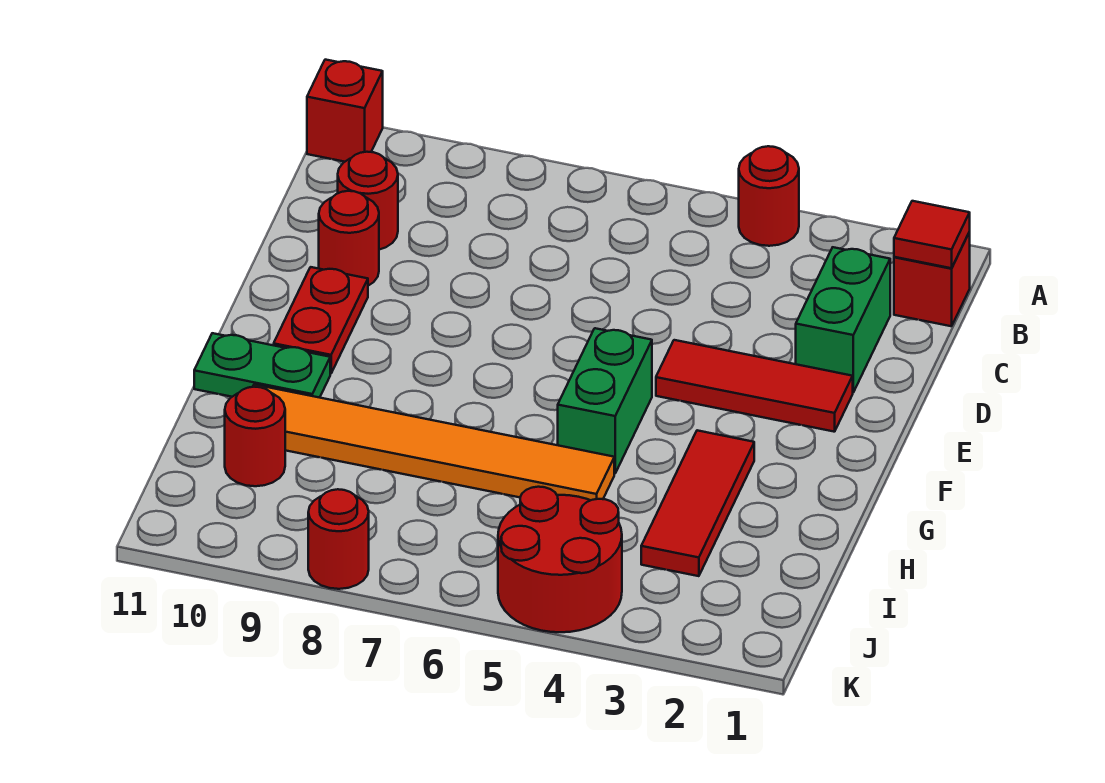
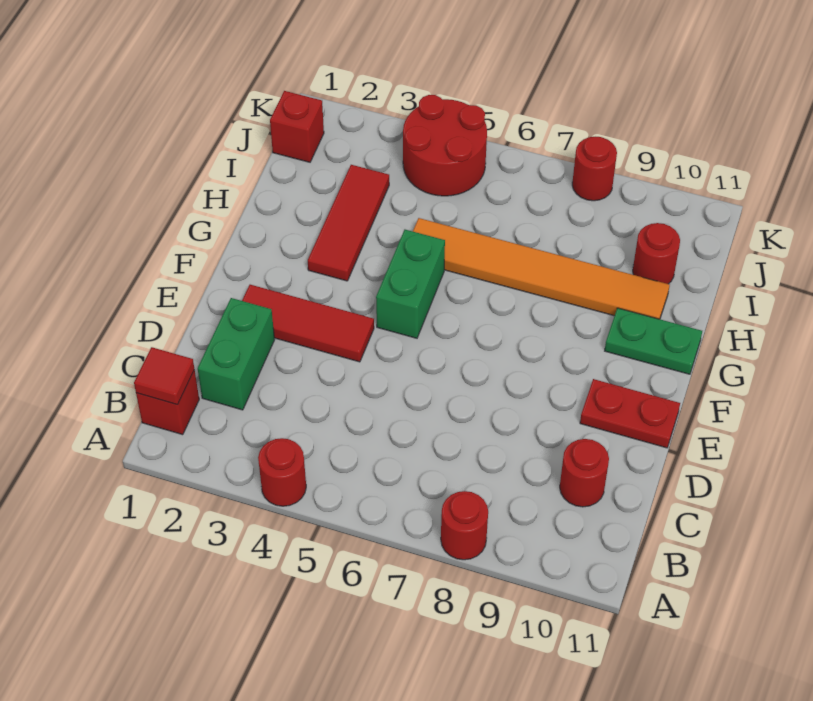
red 1x1 brick [307,60,383,162] -> red 1x1 brick moved to [270,91,324,162]
red 1x1 round brick [319,191,379,286] -> red 1x1 round brick moved to [441,491,488,560]
red 1x2 plate [274,267,368,374] -> red 1x2 plate turned to [580,379,680,448]

